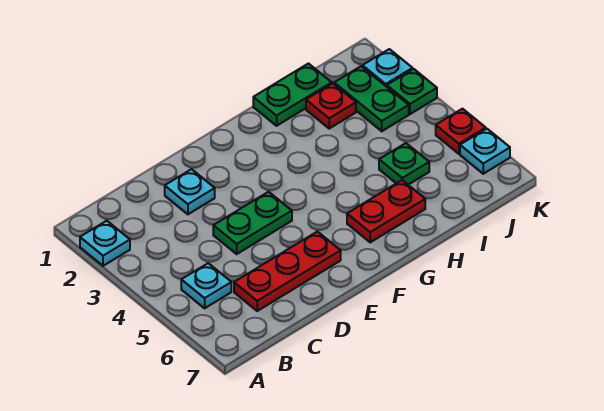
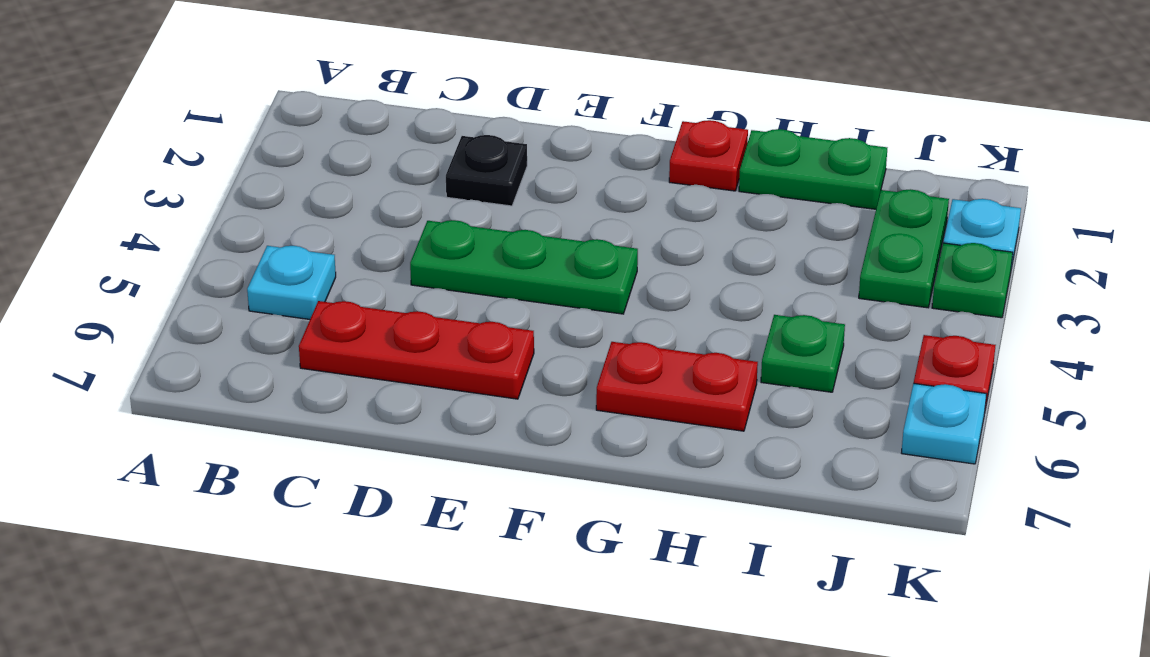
cyan 1x1 plate [80,221,130,266] -> none
cyan 1x1 plate [165,169,215,214] -> black 1x1 plate [446,135,527,206]
green 1x2 plate [213,192,292,254] -> green 1x3 plate [410,220,638,314]
red 1x1 plate [306,83,356,128] -> red 1x1 plate moved to [669,120,748,191]

